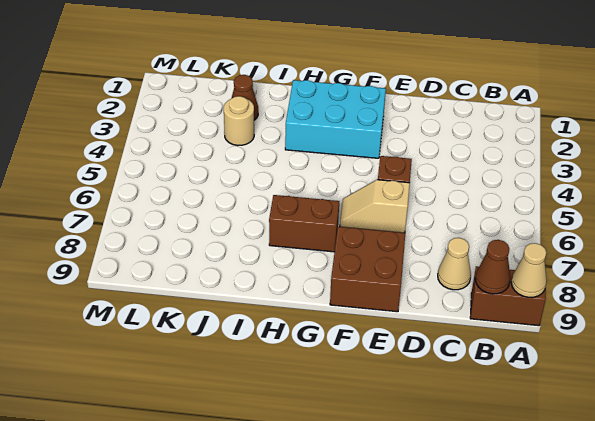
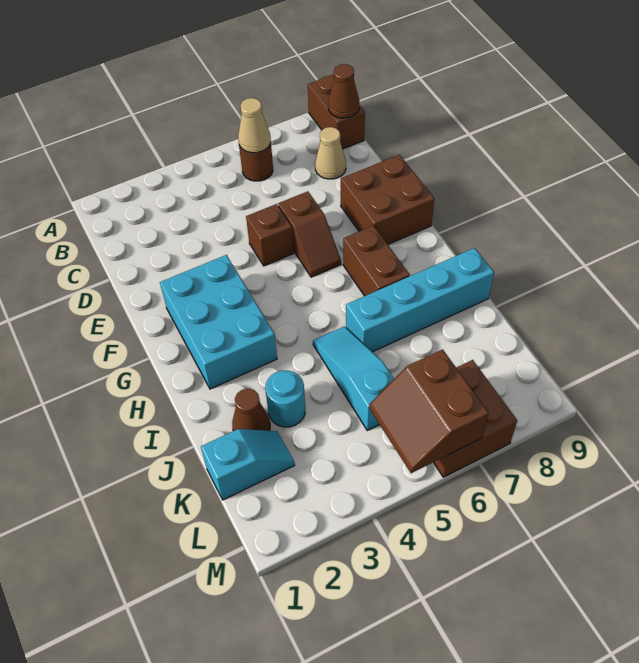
tan 1x1 cone [511,243,547,297] -> tan 1x1 cone moved to [238,98,271,153]
none -> brown 1x1 round brick [239,143,273,181]
tan 1x2 slope [340,180,410,233] -> brown 1x2 slope [278,191,341,277]
none -> cyan 1x3 slope [313,326,394,430]
none -> cyan 1x4 brick [346,248,494,352]
tan 1x1 round brick [224,96,254,146] -> cyan 1x1 round brick [265,371,305,427]
none -> cyan 1x2 slope [201,429,295,500]
none -> brown 2x2 slope [369,349,489,473]
none -> brown 2x2 brick [433,360,517,477]

